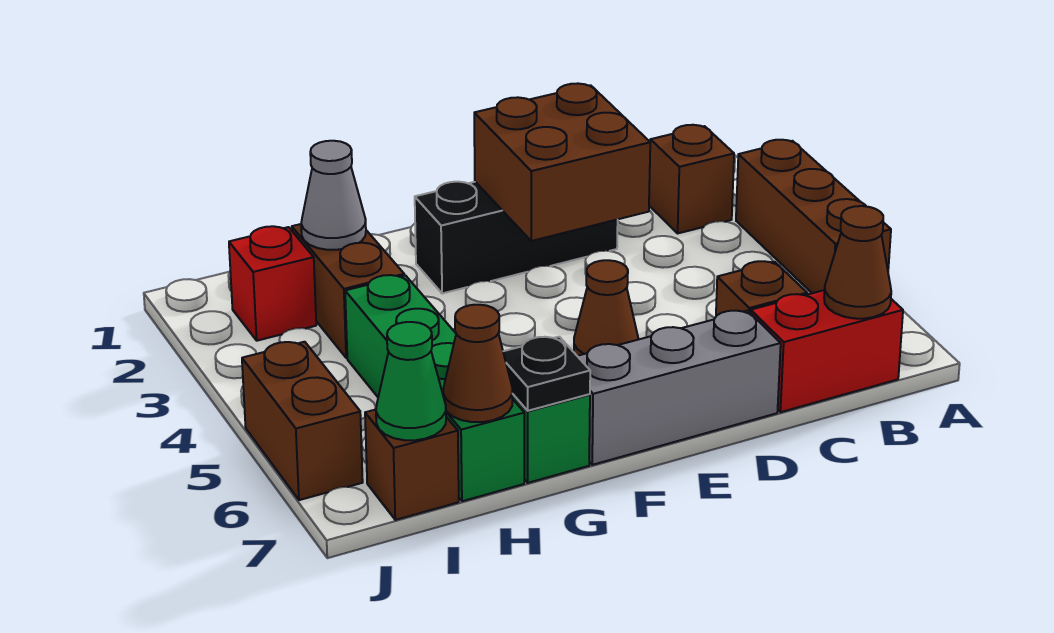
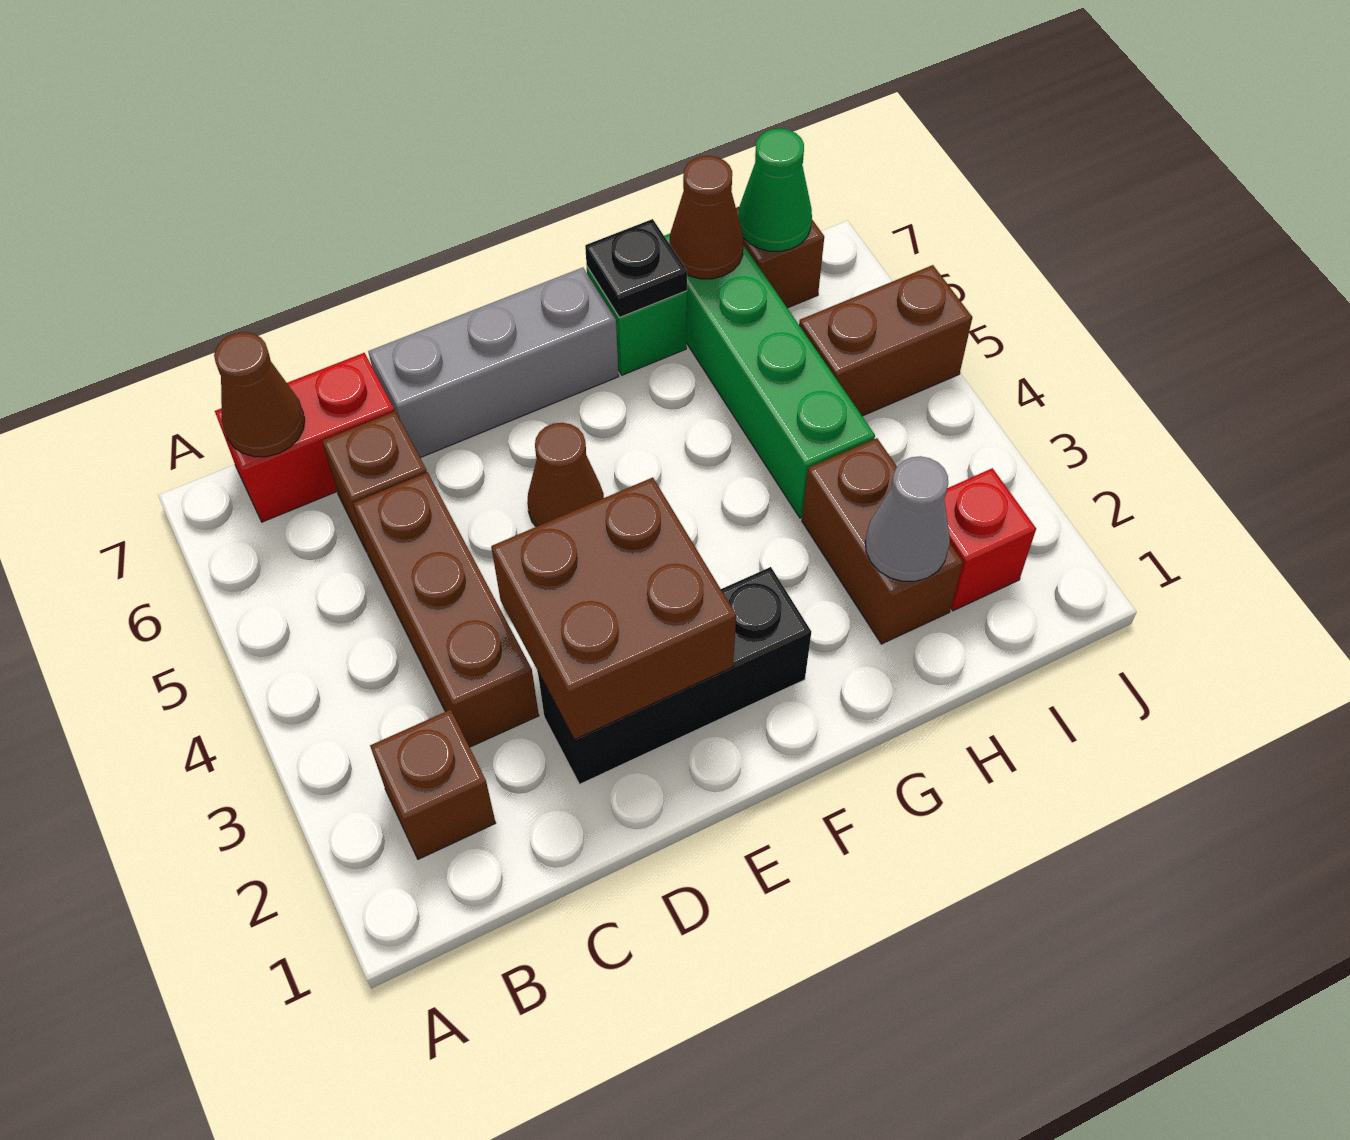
brown 1x3 brick [736,140,891,293] -> brown 1x3 brick moved to [353,472,539,747]
brown 1x2 brick [242,342,363,500] -> brown 1x2 brick turned to [799,265,972,416]

